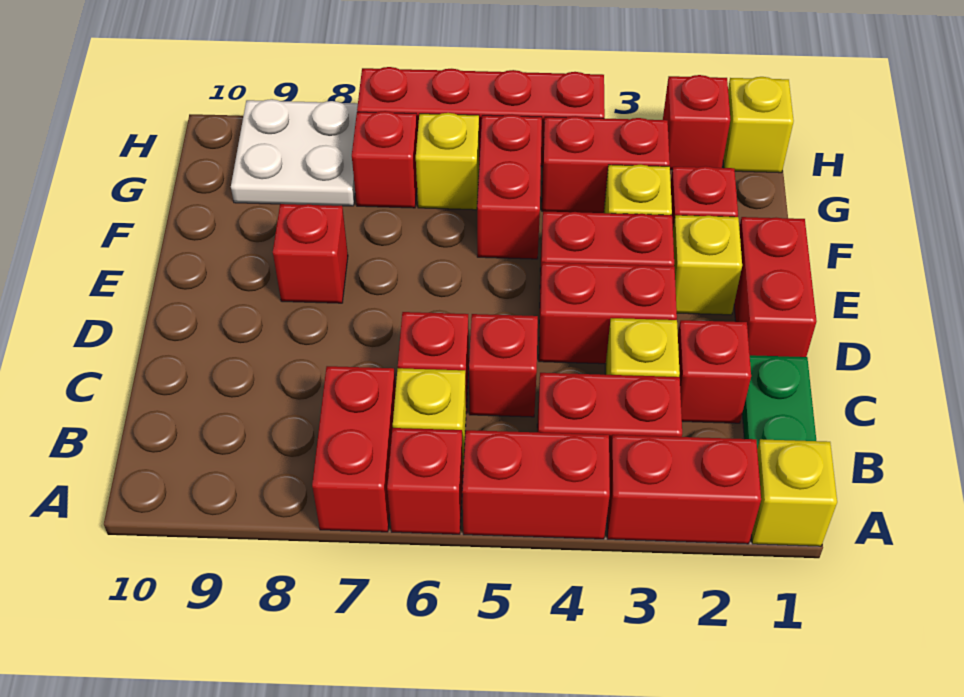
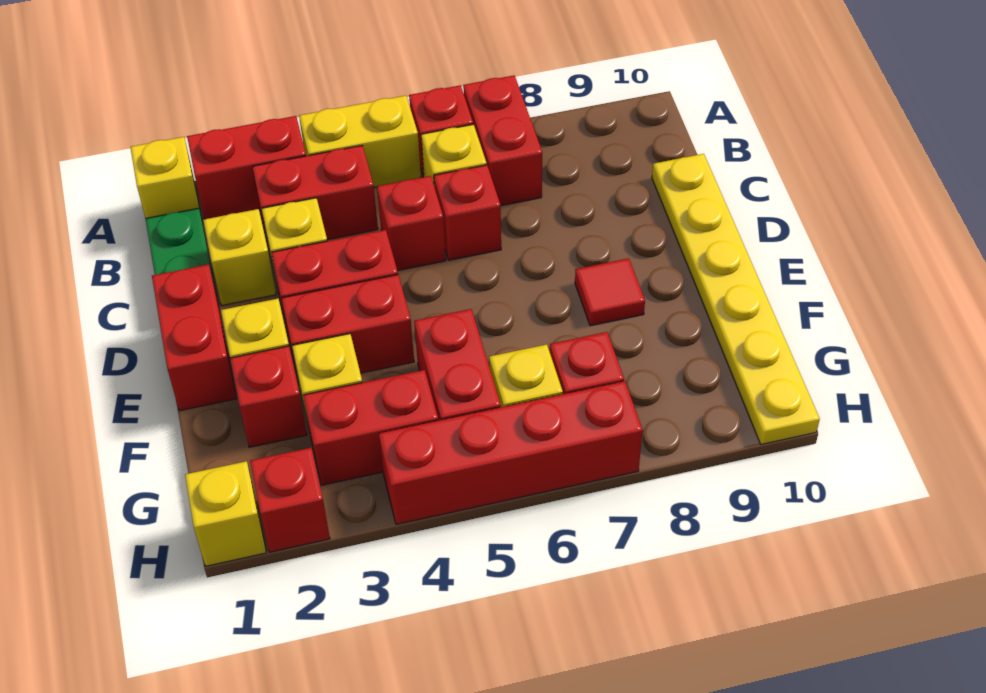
red 1x2 brick [462,430,610,539] -> yellow 1x2 brick [299,96,421,187]
red 1x1 brick [678,320,751,423] -> yellow 1x1 brick [203,209,276,305]
none -> yellow 1x6 plate [652,154,820,444]
red 1x1 brick [273,204,348,303] -> red 1x1 tile [575,258,645,326]
white 2x2 plate [231,99,358,206] -> none

